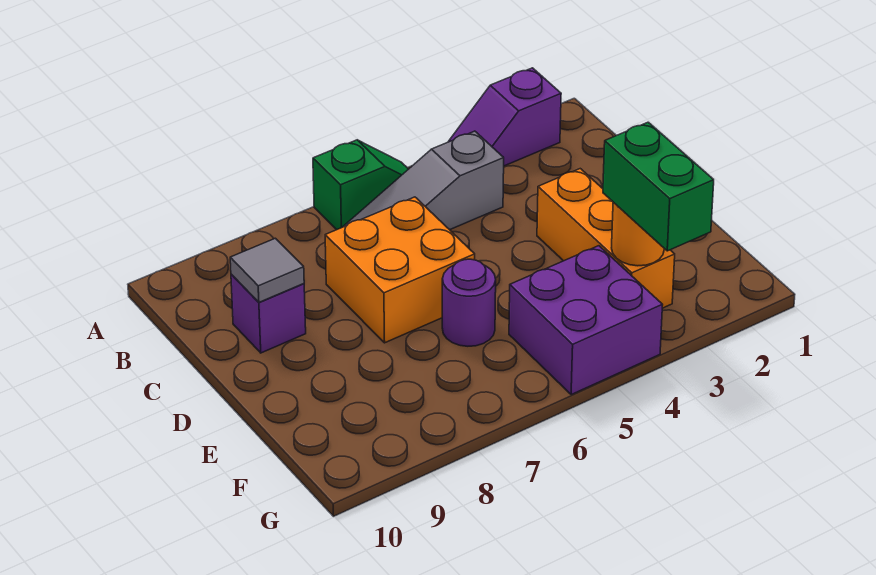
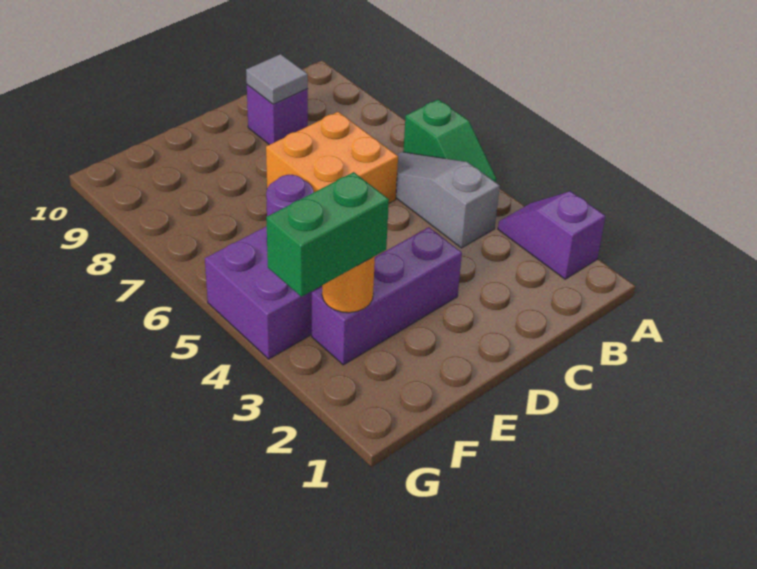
orange 1x3 brick [537,169,675,308] -> purple 1x3 brick [312,227,462,365]

